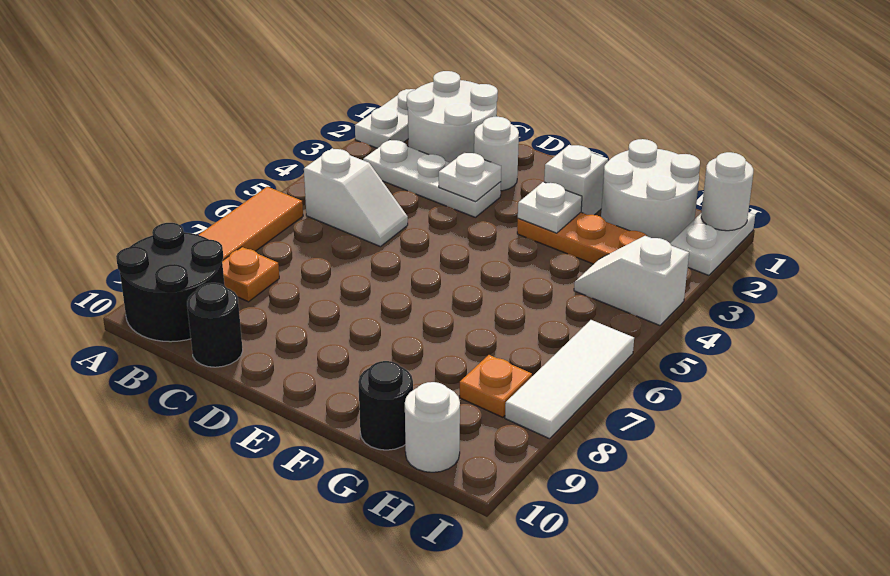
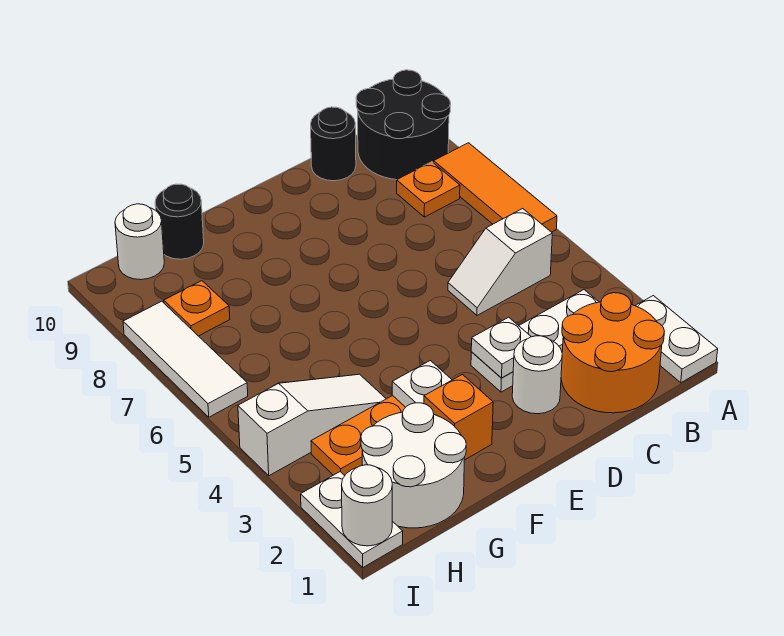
white 2x2 round brick [407,71,498,163] -> orange 2x2 round brick [561,293,664,413]
white 1x1 brick [544,145,608,215] -> orange 1x1 brick [424,375,493,460]
white 1x2 slope [574,236,689,325] -> white 1x3 slope [238,374,386,476]

